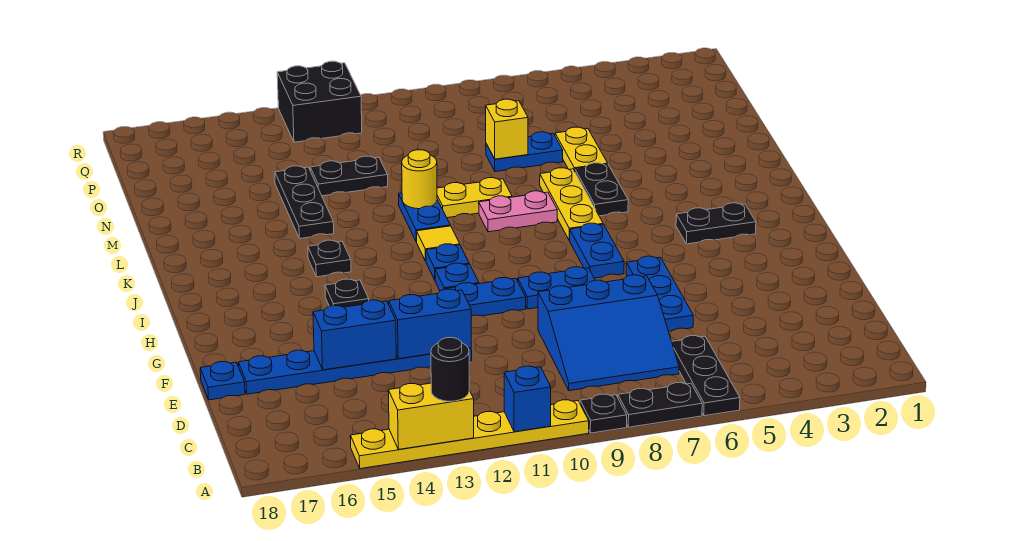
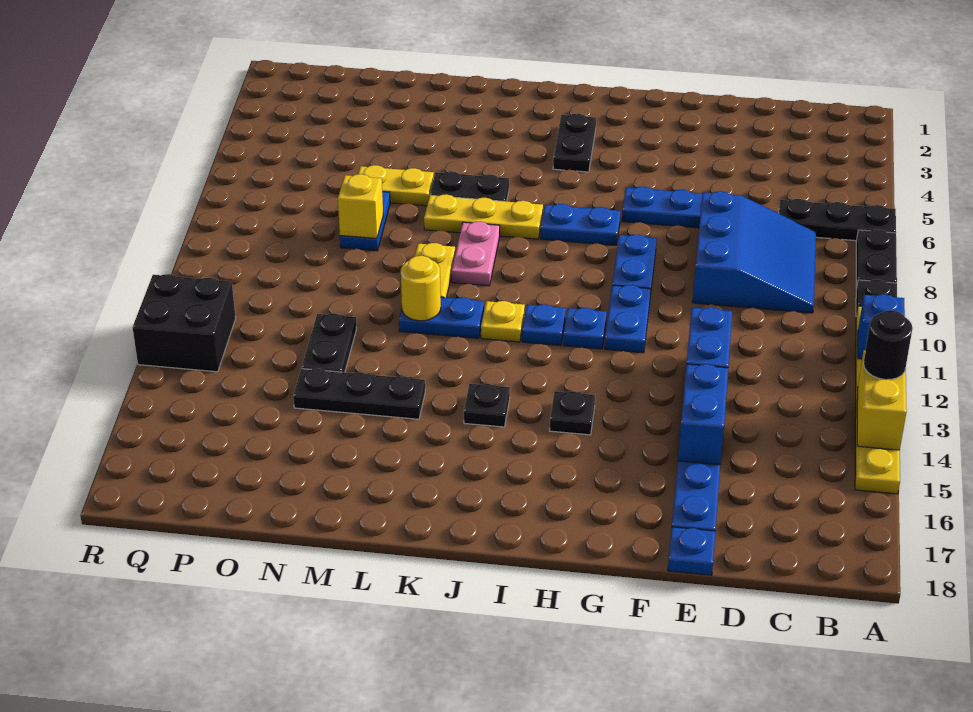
yellow 1x1 tile [417,226,460,261] -> yellow 1x1 plate [481,301,525,342]

